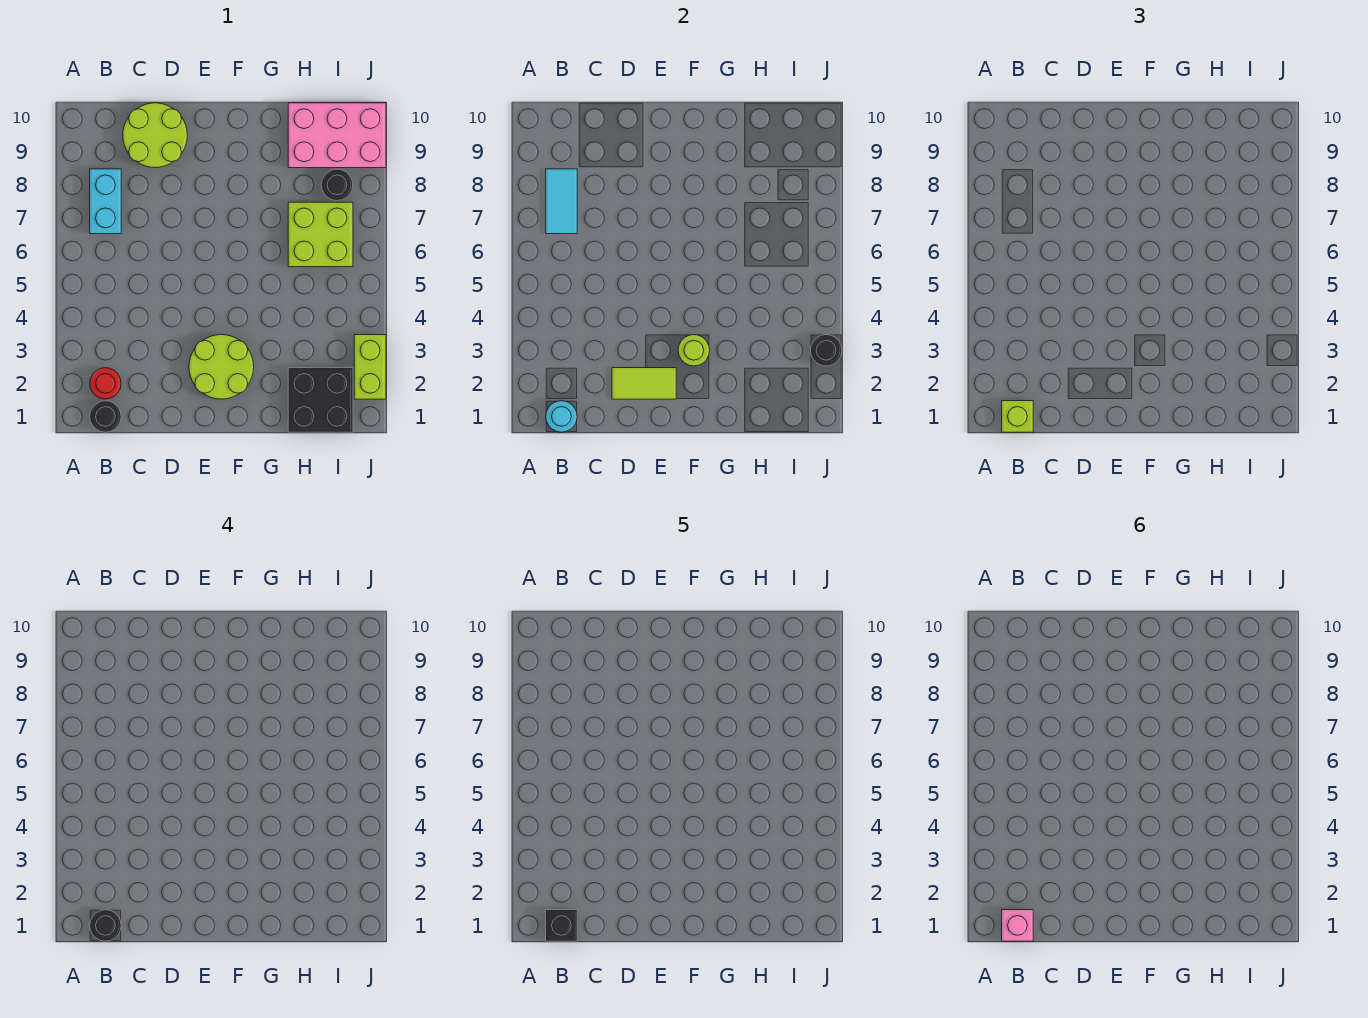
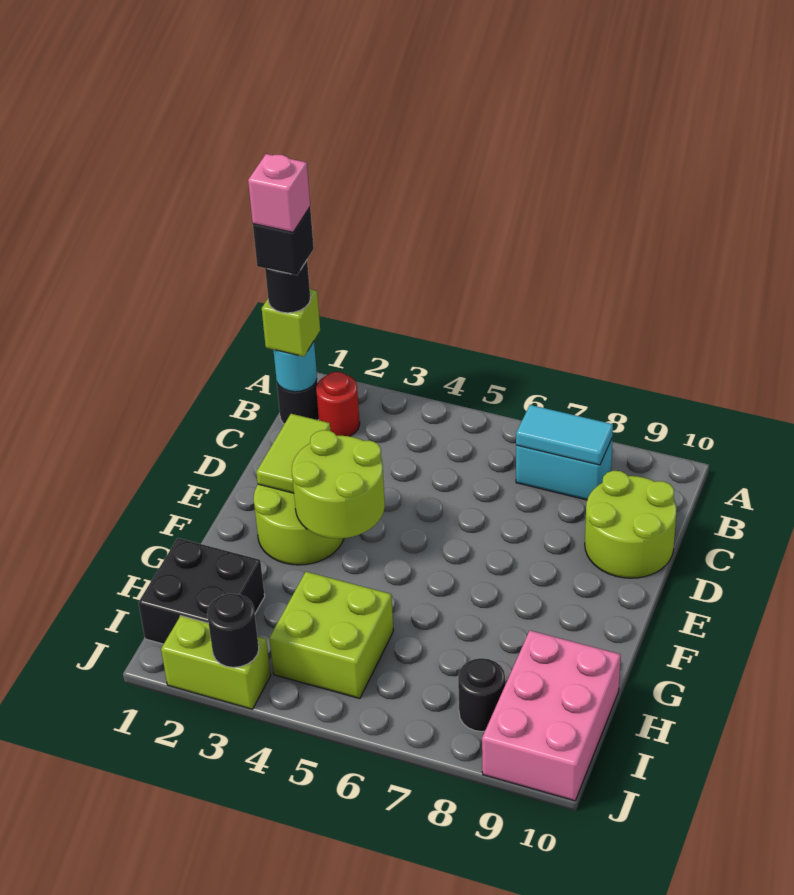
lime 1x1 round brick [678,335,710,366] -> lime 2x2 round brick [292,430,385,539]
lime 2x2 brick [288,202,353,267] -> lime 2x2 brick moved to [269,572,393,699]

